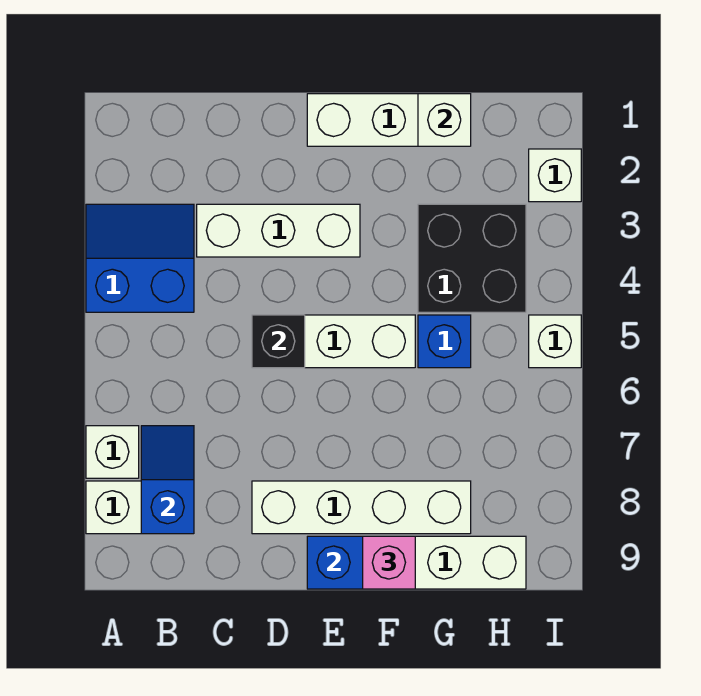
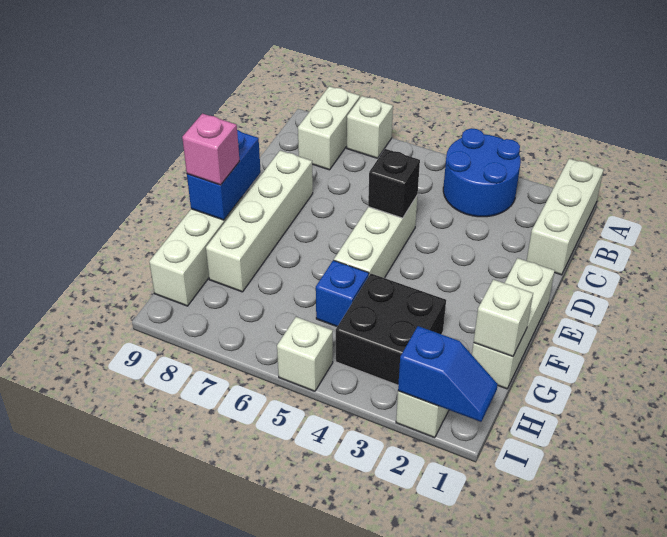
blue 2x2 slope [86,204,194,312] -> blue 2x2 round brick [443,128,521,217]
blue 1x2 slope [141,426,194,534] -> blue 1x2 slope moved to [398,326,498,422]
white 1x3 brick [197,204,360,257] -> white 1x3 brick moved to [527,159,604,275]

